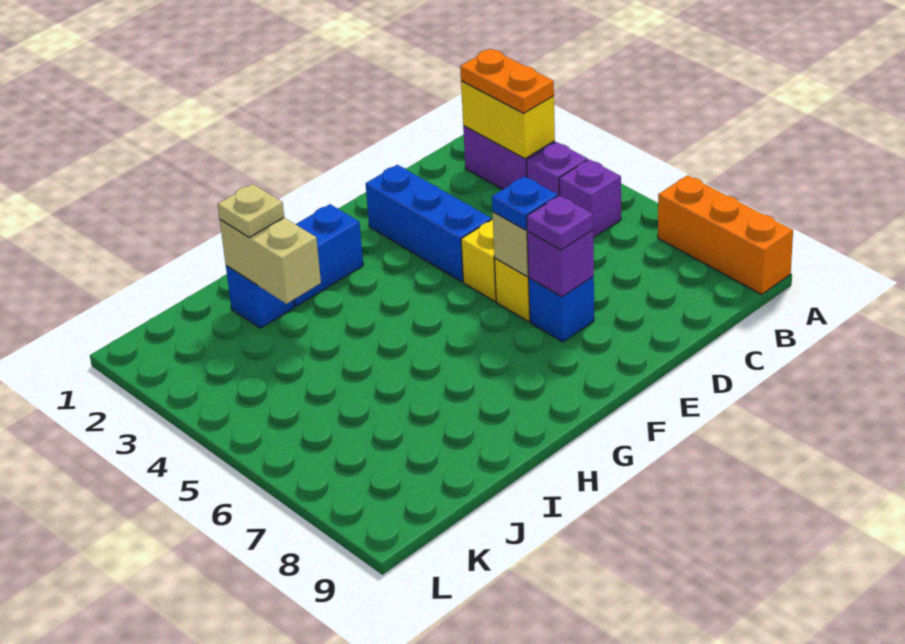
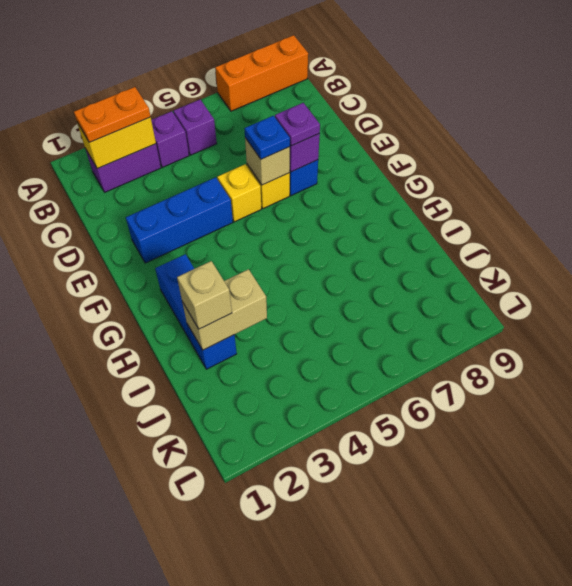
tan 1x1 plate [218,184,284,237] -> tan 1x1 brick [177,261,232,329]

